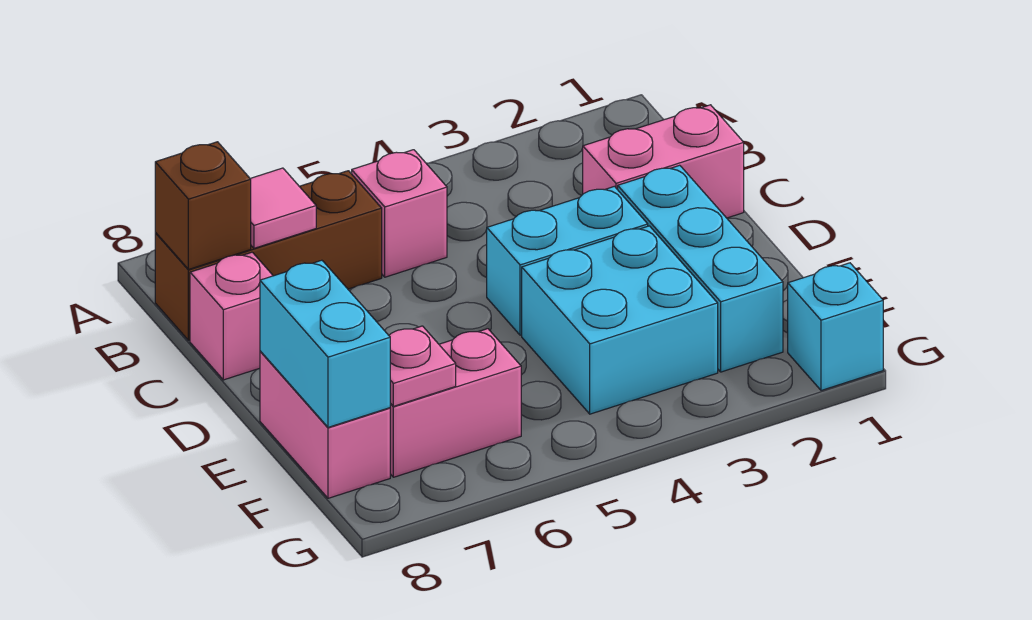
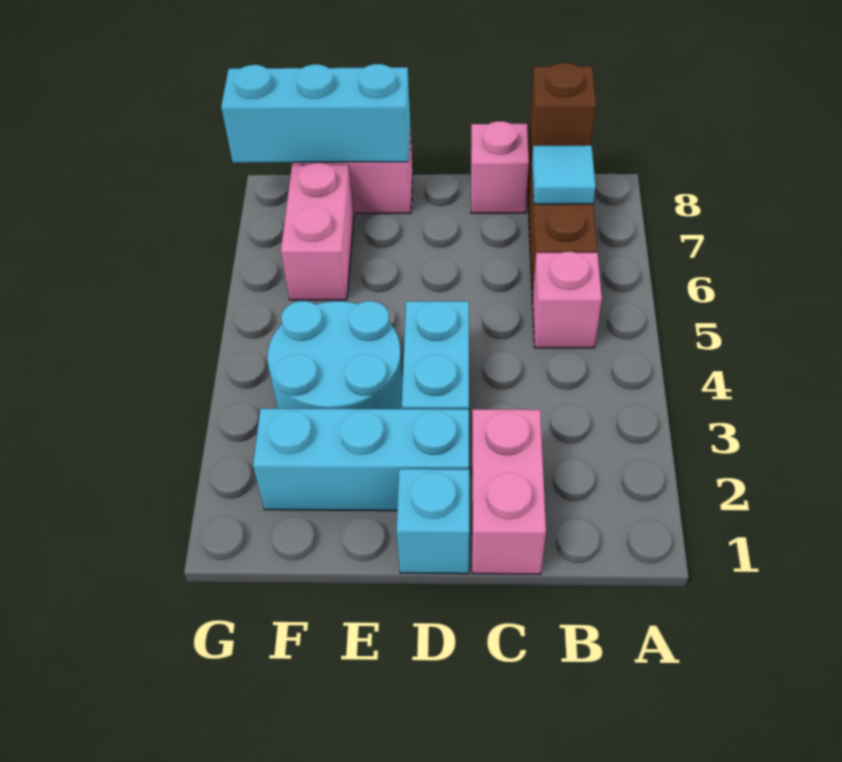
pink 1x1 tile [250,168,316,248] -> cyan 1x1 tile [532,145,596,204]
cyan 2x2 brick [522,226,718,414] -> cyan 2x2 round brick [267,301,403,409]
cyan 1x2 brick [260,260,390,427] -> cyan 1x3 brick [221,64,410,163]
pink 1x1 plate [389,326,456,406] -> none
cyan 1x1 brick [788,263,883,390] -> cyan 1x1 brick moved to [397,469,469,574]

